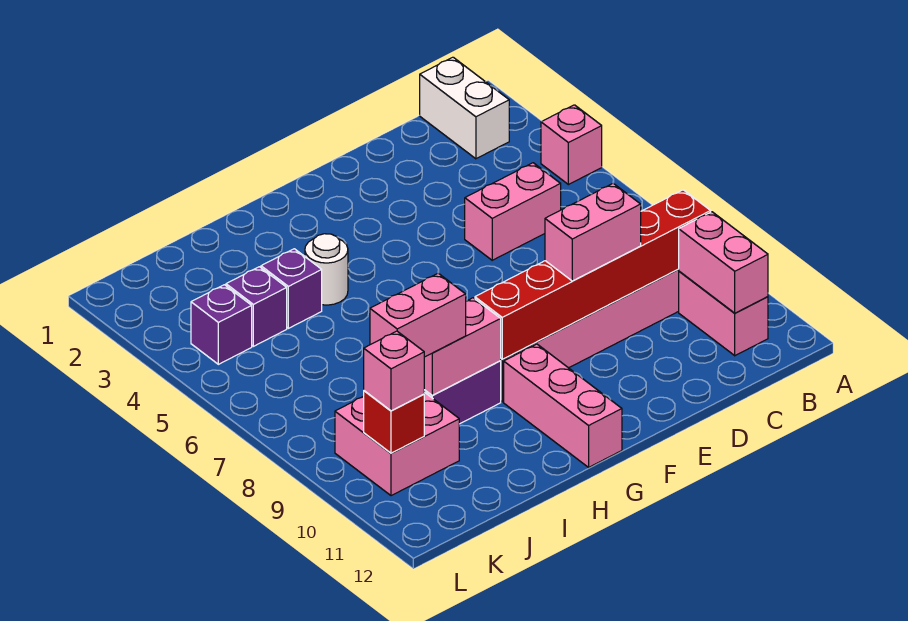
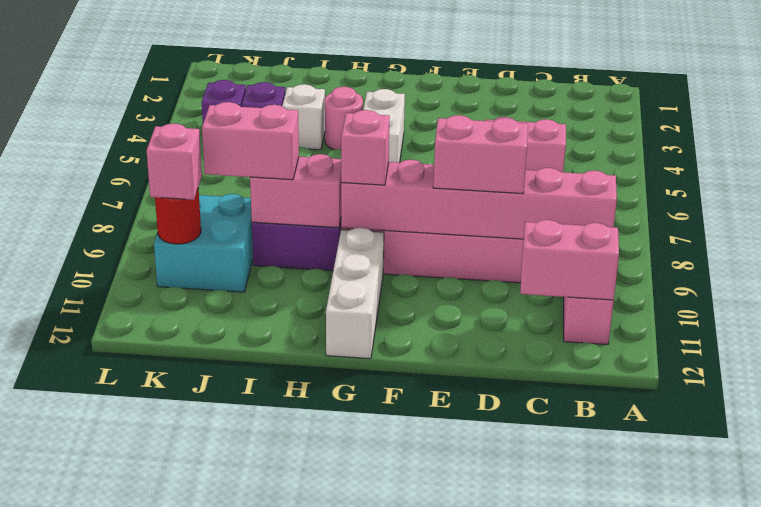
pink 1x1 brick [541,105,602,185] -> pink 1x1 brick moved to [341,110,390,185]
white 1x2 brick [420,57,509,159] -> white 1x2 brick moved to [363,89,405,163]
red 1x6 brick [475,190,711,359] -> pink 1x6 brick [341,160,617,239]
pink 1x2 brick [679,212,768,313] -> pink 1x2 brick turned to [520,220,619,300]
pink 1x3 brick [504,344,622,467] -> white 1x3 brick [326,228,384,359]
white 1x1 round brick [305,234,348,305] -> pink 1x1 round brick [325,87,363,150]
purple 1x1 brick [261,249,322,328] -> white 1x1 brick [282,84,325,150]
pink 2x2 brick [335,392,459,496] -> cyan 2x2 brick [154,194,253,292]
red 1x1 brick [364,391,424,453] -> red 1x1 round brick [155,188,201,244]

